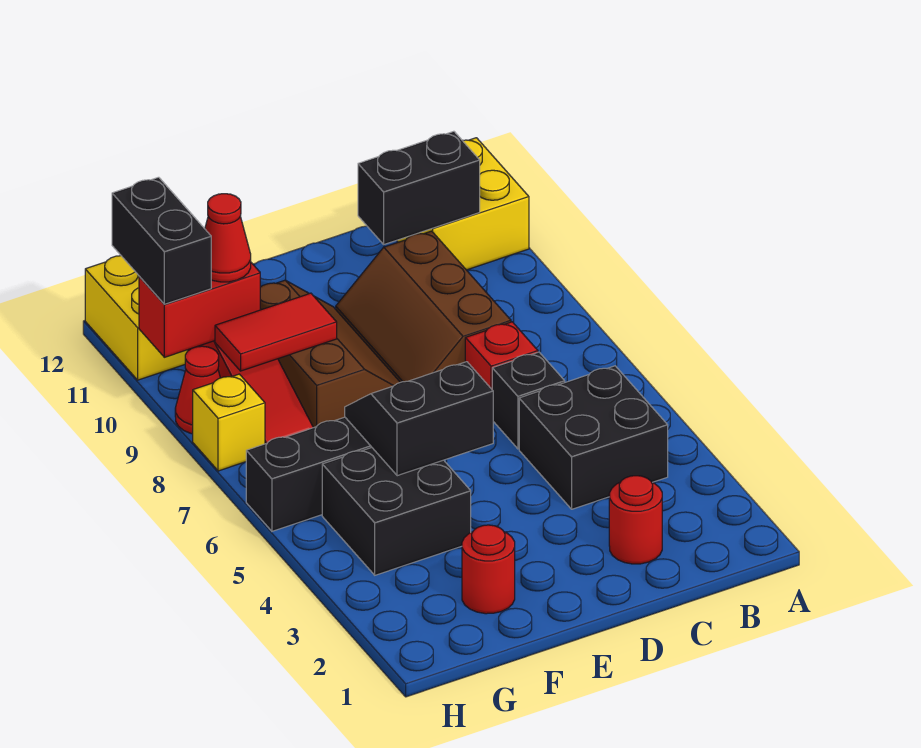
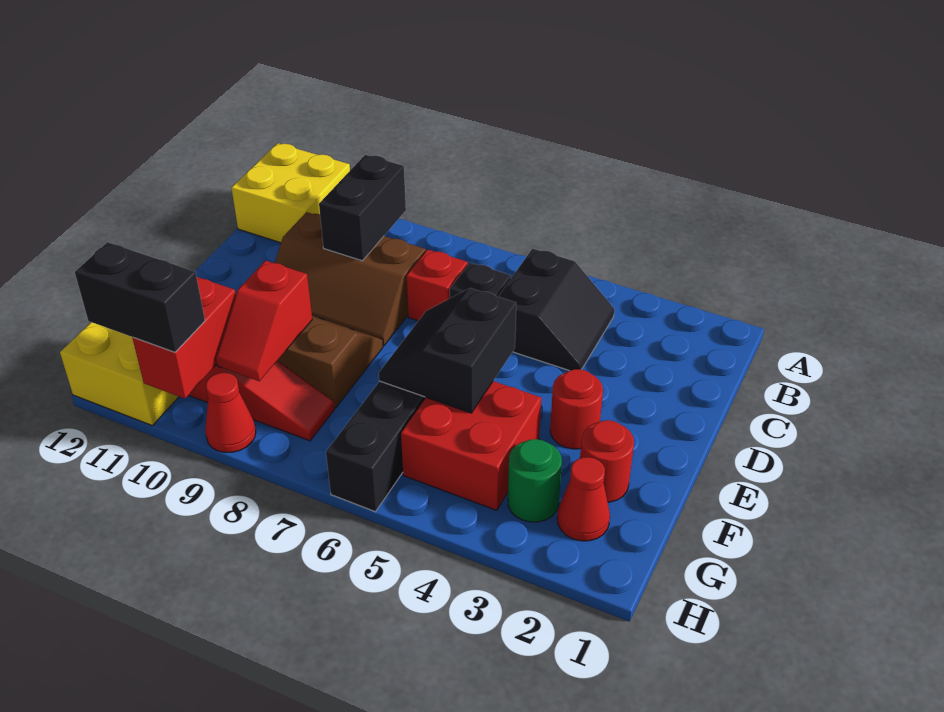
black 2x2 brick [519,366,668,509] -> black 2x2 slope [498,249,614,371]
black 1x2 brick [358,131,480,244] -> black 1x2 brick moved to [319,155,406,261]
red 1x1 round brick [609,476,662,564] -> red 1x1 round brick moved to [550,369,603,449]
black 2x2 brick [322,448,471,575] -> red 2x2 brick [401,381,541,510]
red 1x2 tile [215,293,337,371] -> red 1x2 slope [216,261,312,381]
none -> green 1x1 round brick [508,439,562,522]
red 1x1 cone [205,194,251,282] -> red 1x1 cone moved to [557,457,610,541]
yellow 1x1 brick [193,374,265,471] -> none

